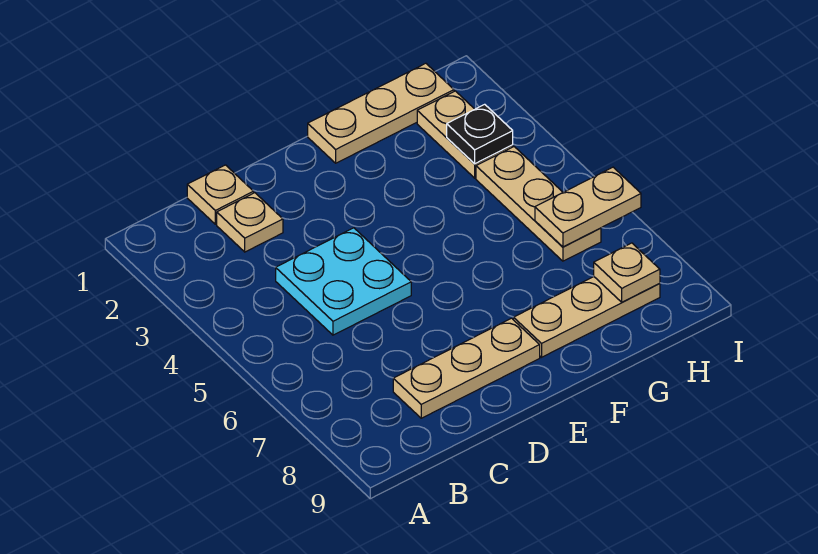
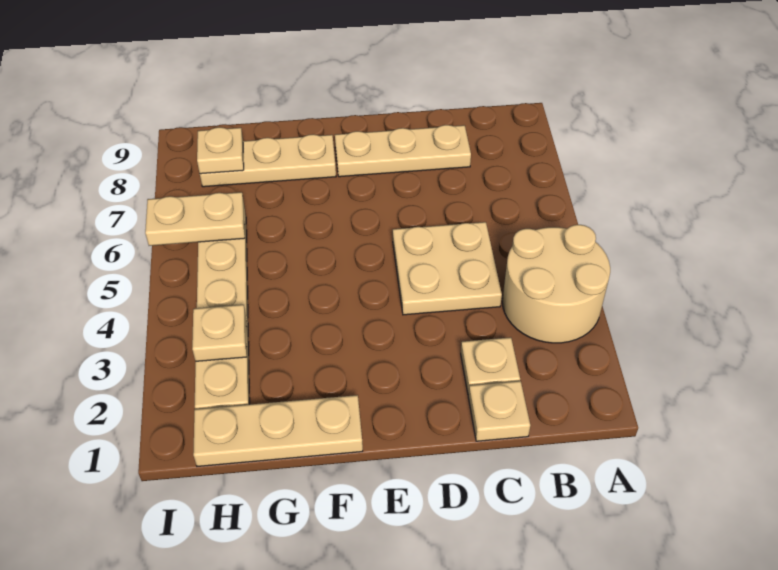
none -> tan 2x2 round brick [502,225,610,343]
cyan 2x2 plate [276,228,411,335] -> tan 2x2 plate [393,222,502,315]
black 1x1 plate [447,104,513,164] -> tan 1x1 plate [192,305,247,361]

